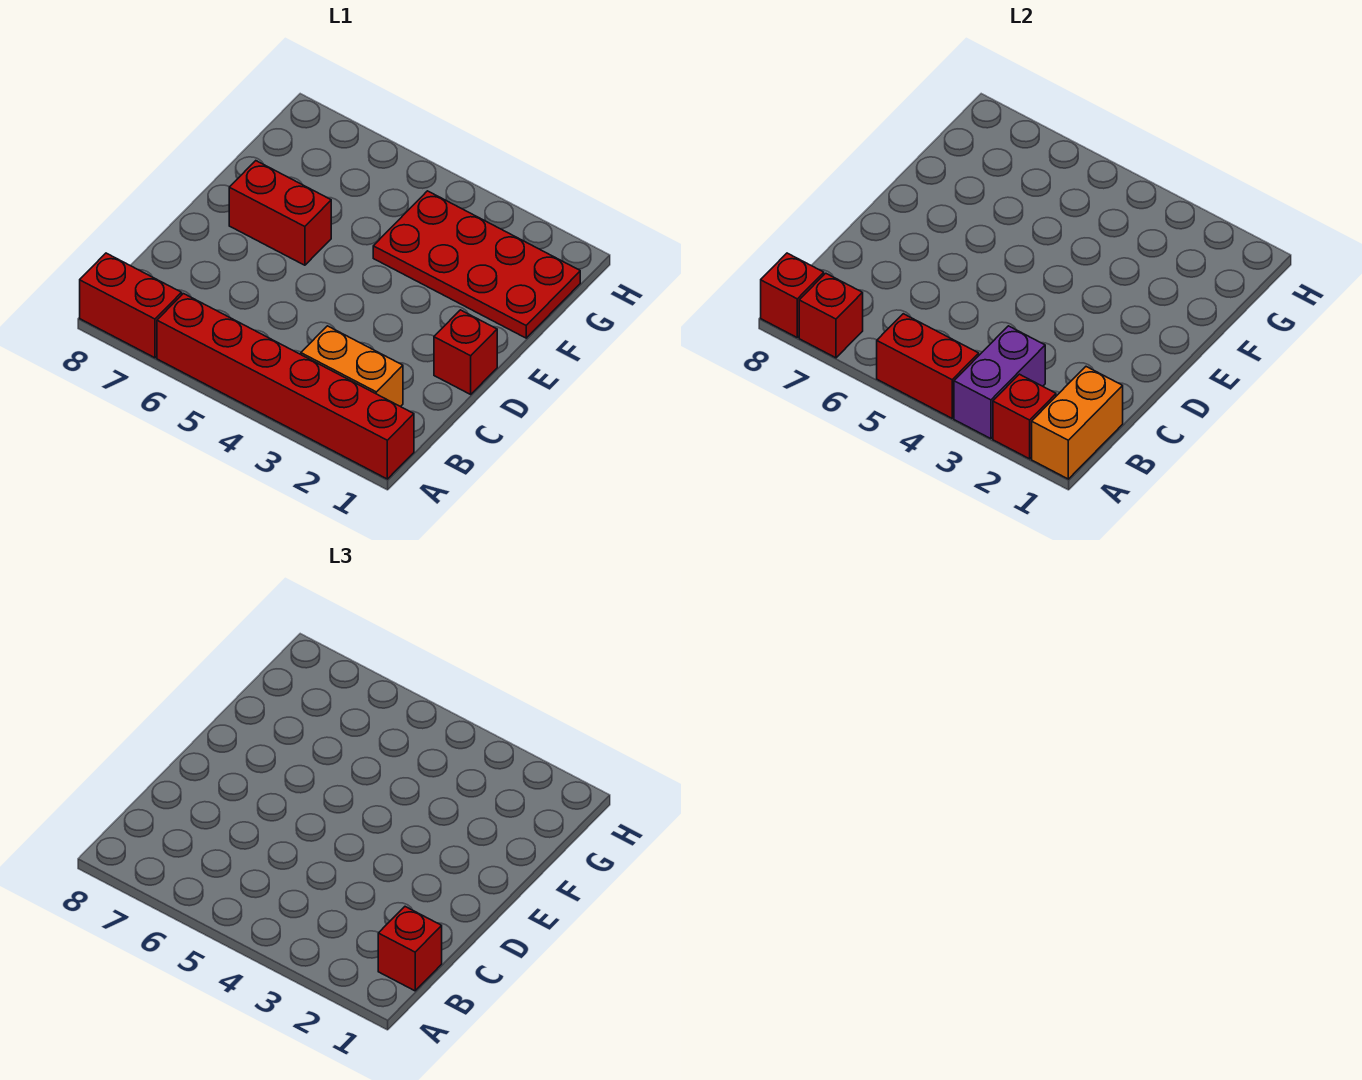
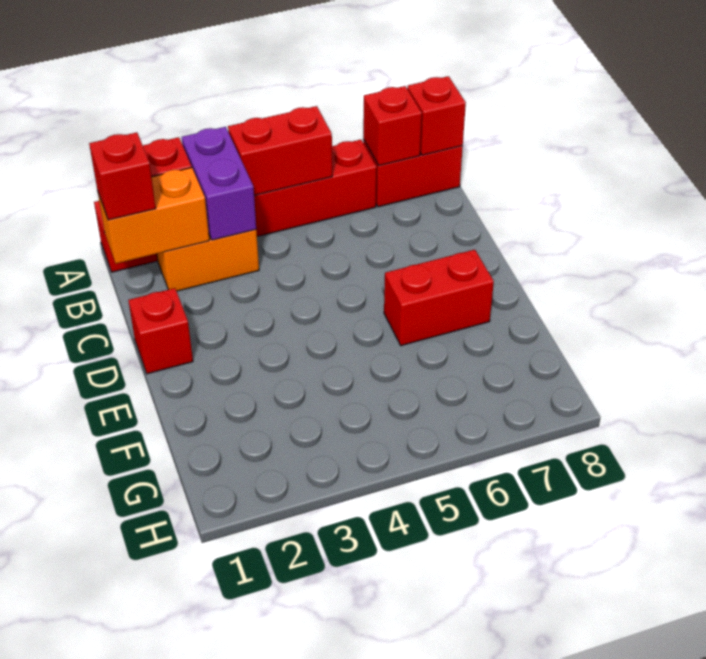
orange 1x2 brick [1032,367,1123,479] -> orange 1x2 brick turned to [98,168,209,264]
red 2x4 plate [373,191,580,338] -> none

